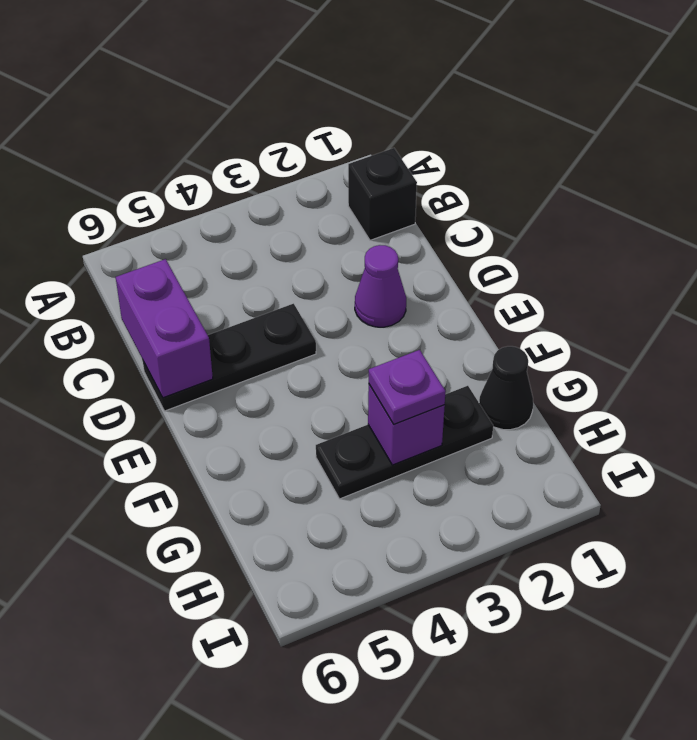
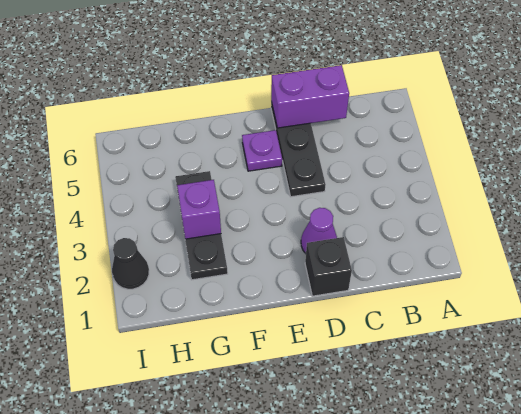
black 1x1 brick [348,148,417,240] -> black 1x1 brick moved to [305,237,352,296]
black 1x1 cone [479,346,533,430] -> black 1x1 cone moved to [112,238,149,289]
purple 1x1 plate [369,350,446,424] -> purple 1x1 plate moved to [242,130,282,171]

